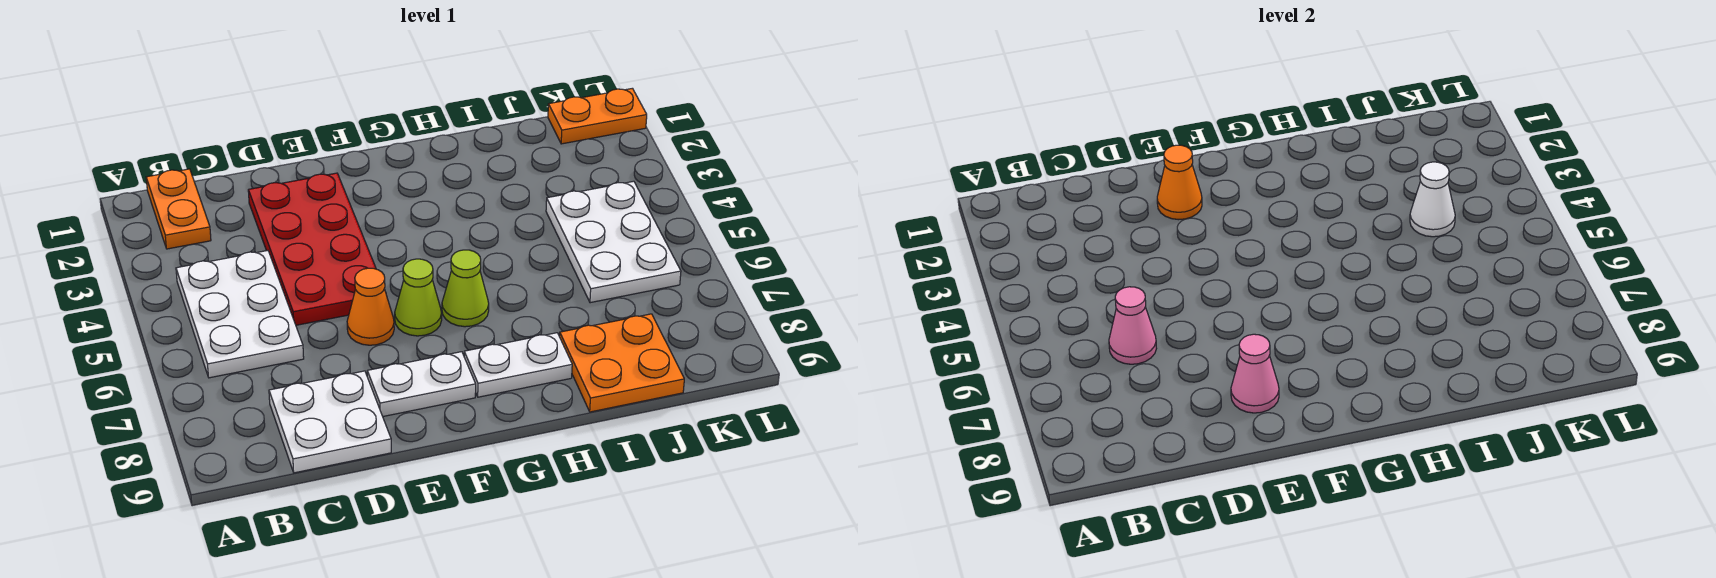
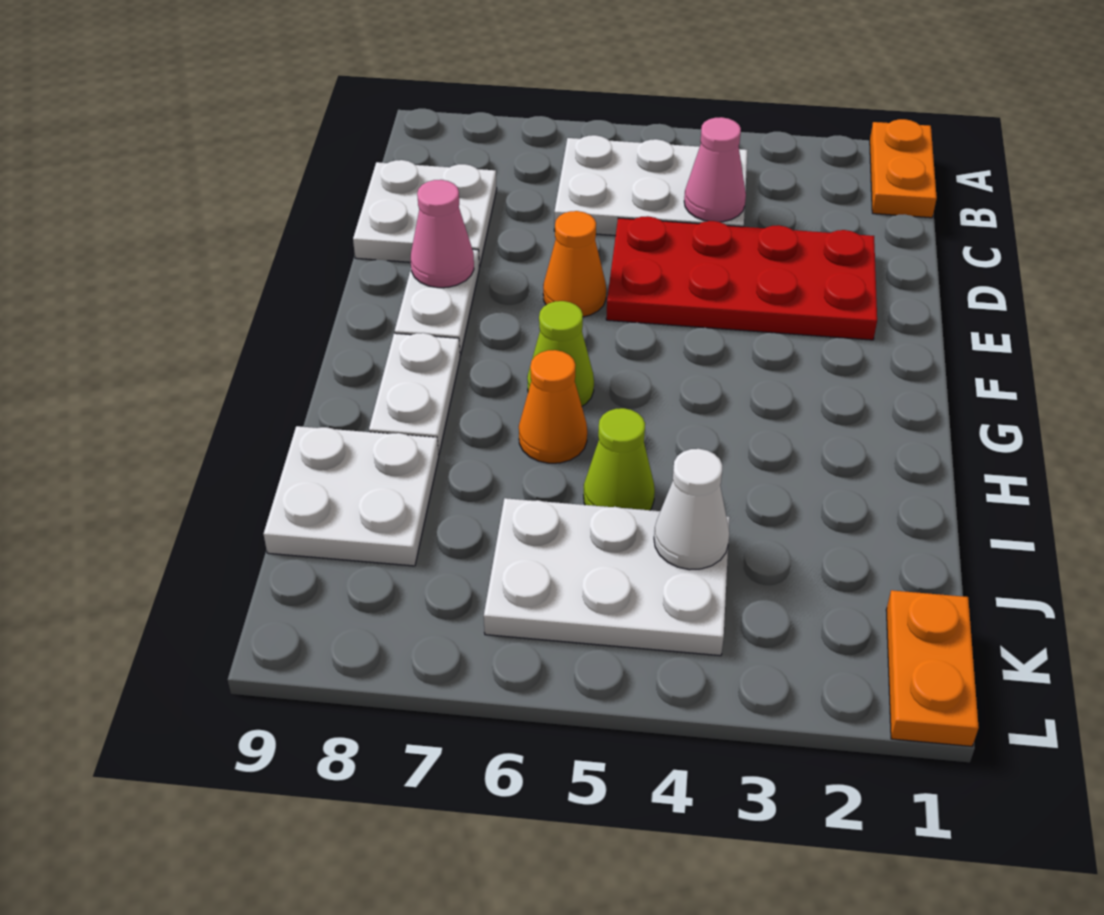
orange 1x2 plate [146,169,211,249] -> orange 1x2 plate turned to [870,119,937,218]
pink 1x1 cone [1109,287,1156,364] -> pink 1x1 cone moved to [684,117,746,222]
orange 1x1 cone [1157,145,1202,220] -> orange 1x1 cone moved to [519,350,587,463]
lime 1x1 cone [395,259,442,336] -> lime 1x1 cone moved to [584,408,655,510]
orange 2x2 plate [560,314,684,412] -> white 2x2 plate [264,426,439,566]

